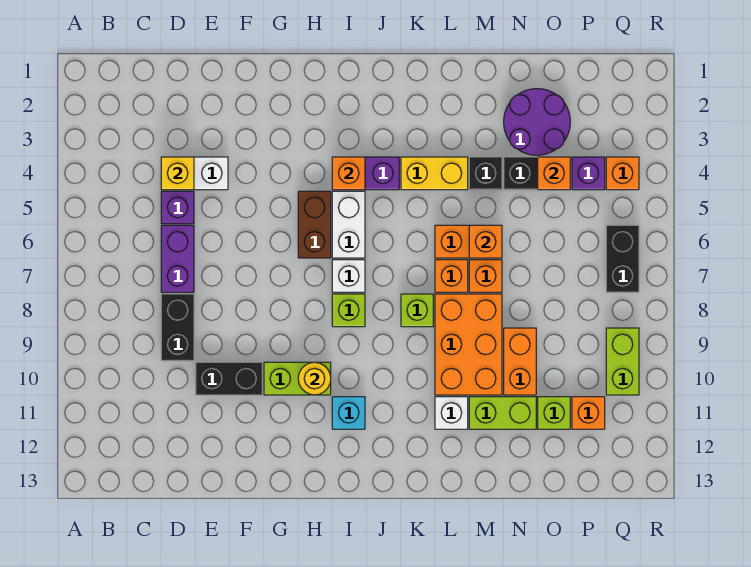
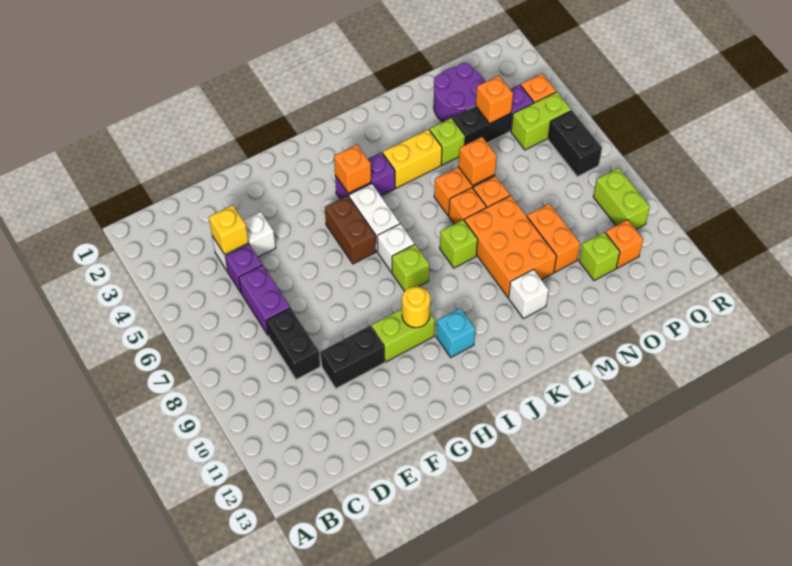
black 1x1 brick [469,157,502,190] -> lime 1x1 brick [430,118,465,165]
lime 1x2 brick [469,397,536,429] -> lime 1x2 brick moved to [511,92,571,150]

